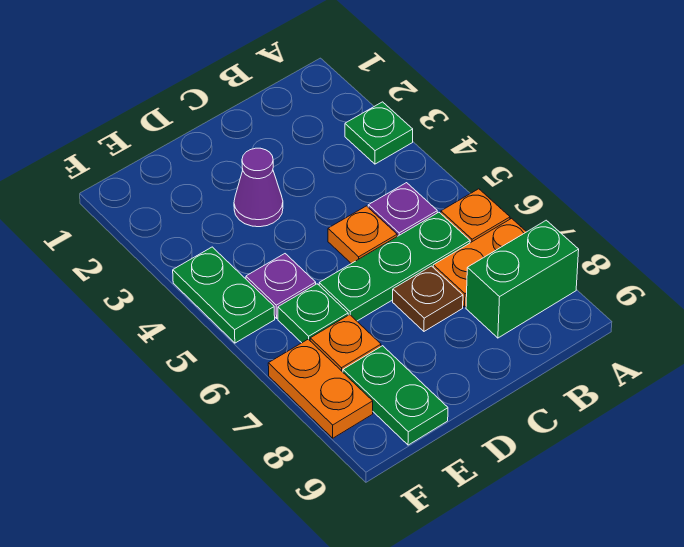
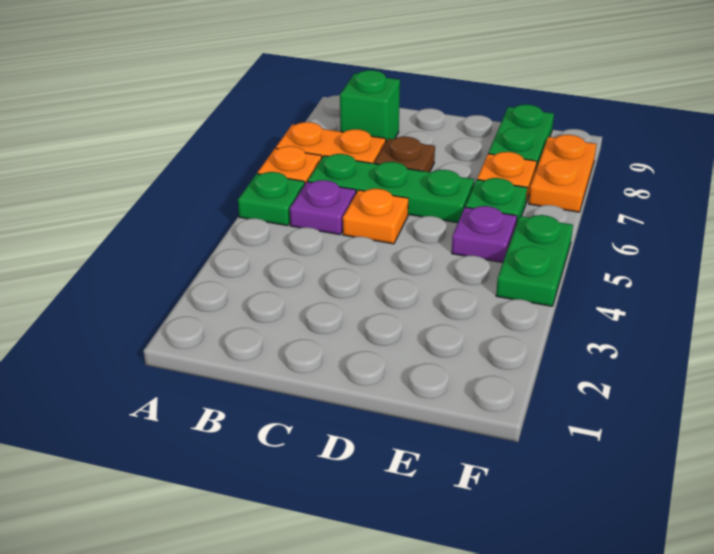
green 1x1 plate [345,102,413,164] -> green 1x1 plate moved to [238,172,305,226]
green 1x2 brick [466,220,579,338] -> green 1x1 brick [340,70,400,141]
purple 1x1 cone [234,148,283,227] -> none

